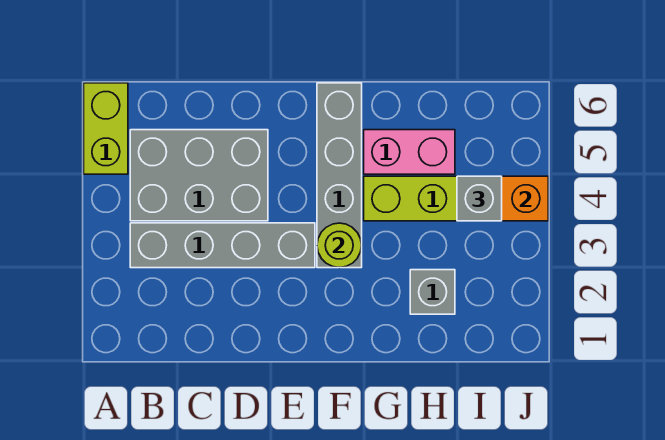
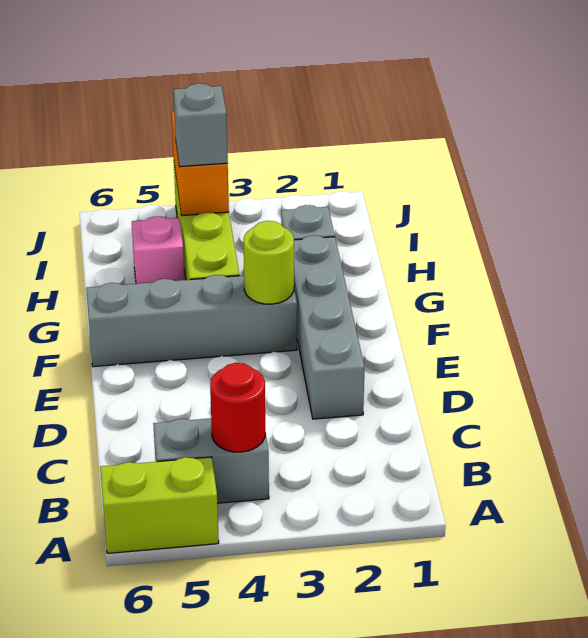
grey 1x4 brick [130,223,315,268] -> grey 1x4 brick moved to [294,235,365,419]
grey 2x3 brick [130,130,268,221] -> grey 1x2 brick [153,418,269,503]
none -> red 1x1 round brick [210,363,265,452]
pink 1x2 brick [364,130,455,174] -> pink 1x1 brick [132,216,185,284]

